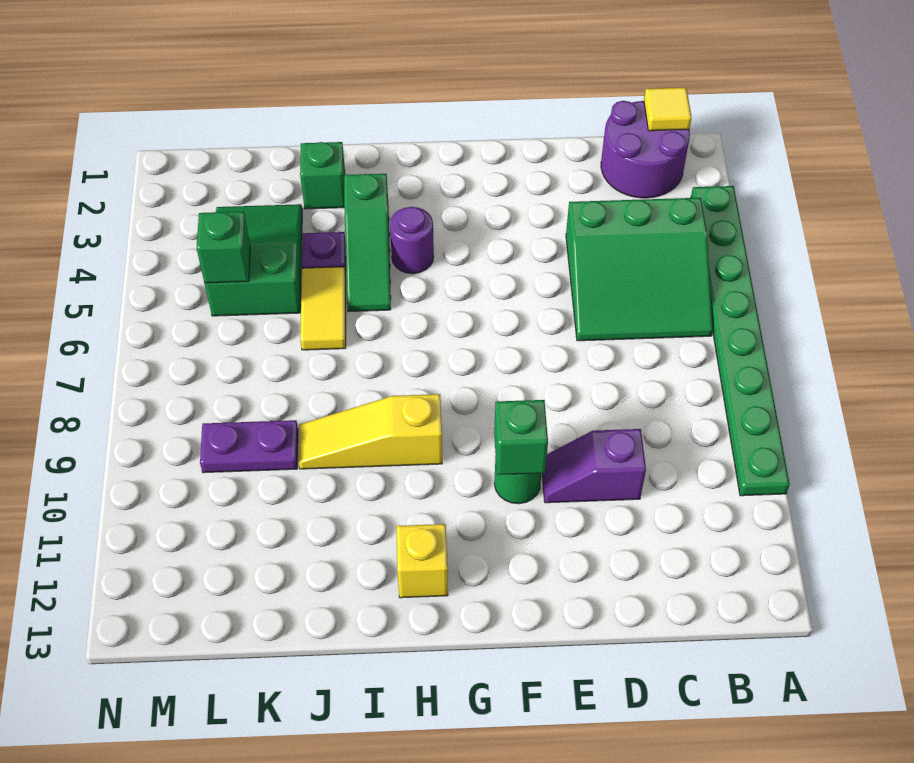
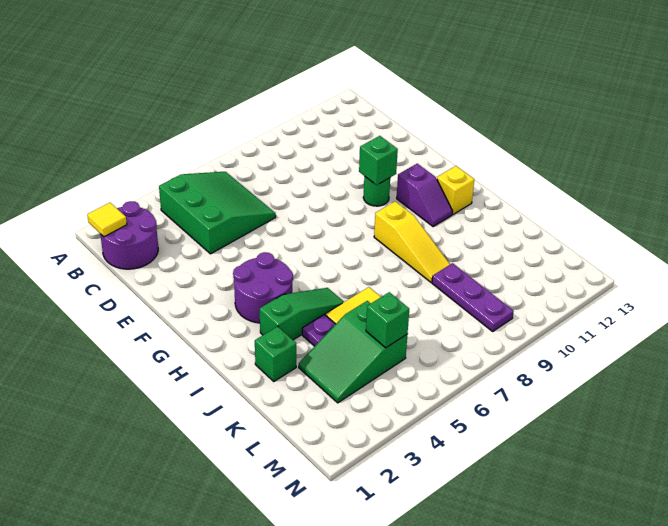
green 1x8 plate [691,186,790,496] -> none
purple 1x2 slope [542,429,646,503] -> purple 1x2 slope moved to [397,164,452,227]
purple 1x1 round brick [390,207,434,274] -> purple 2x2 round brick [233,252,293,323]
purple 1x2 plate [200,420,298,473] -> purple 1x3 plate [432,263,514,331]

